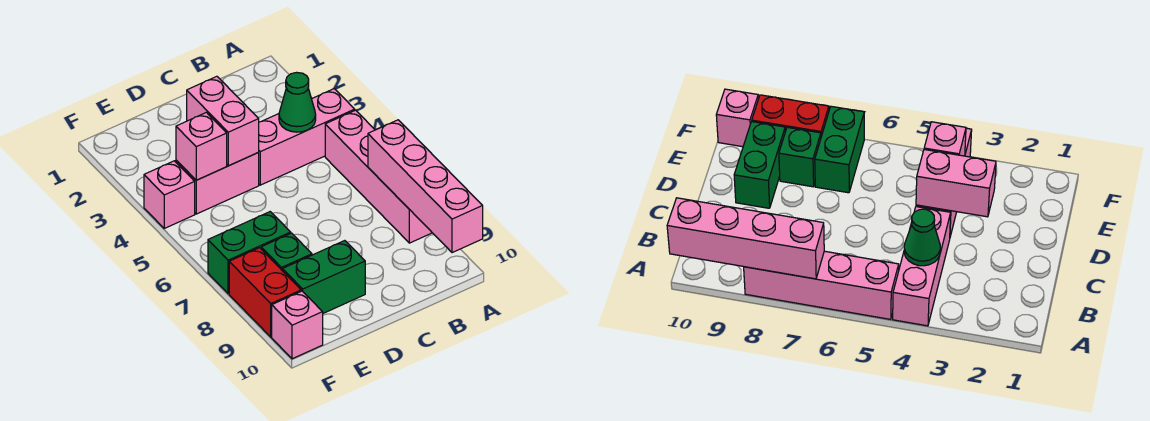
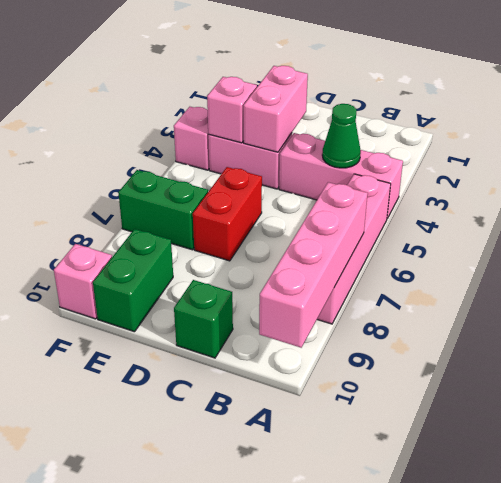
green 1x2 brick [282,241,365,313] -> green 1x2 brick turned to [93,229,173,332]
green 1x1 brick [261,233,312,270] -> green 1x1 brick moved to [174,280,233,358]
red 1x2 brick [229,248,301,337] -> red 1x2 brick moved to [193,167,262,261]

